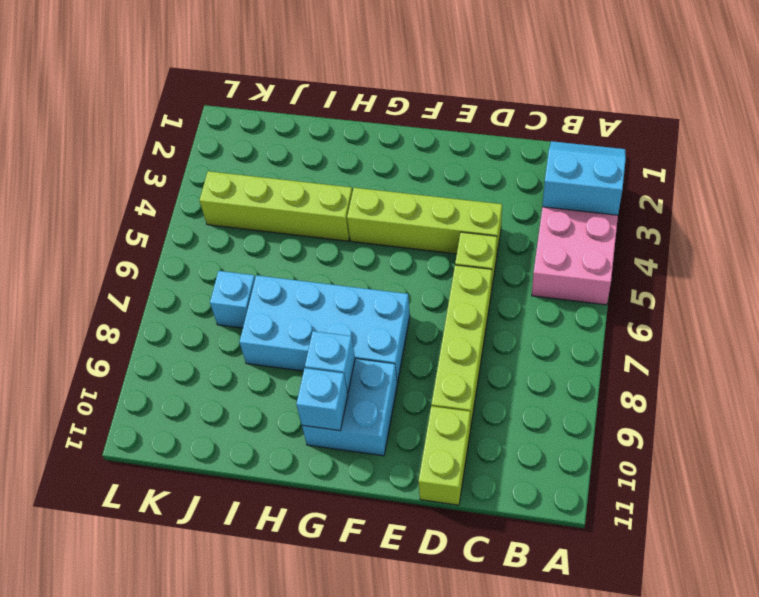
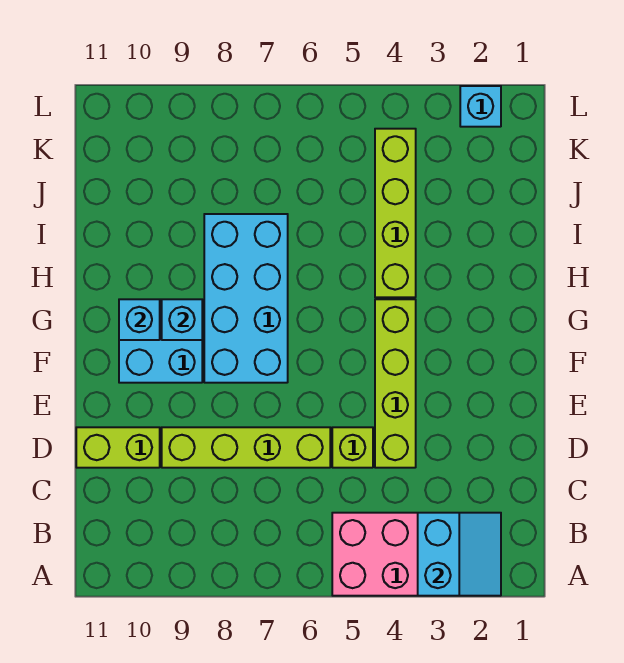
cyan 1x1 brick [210,271,255,328] -> cyan 1x1 brick moved to [460,86,501,127]

